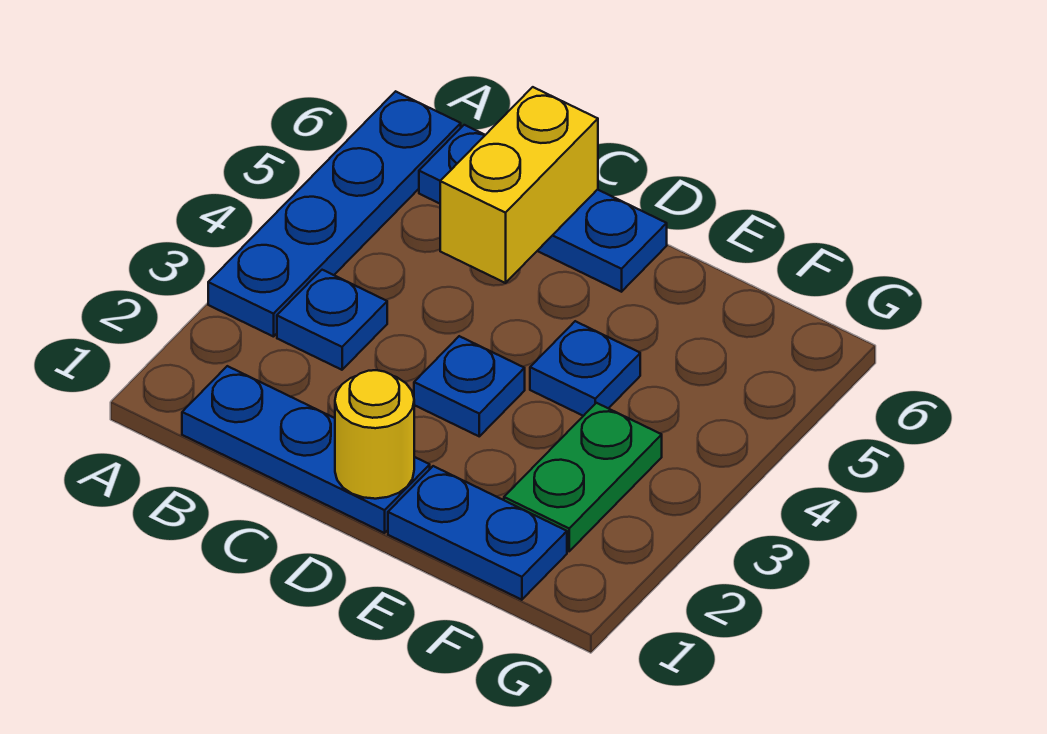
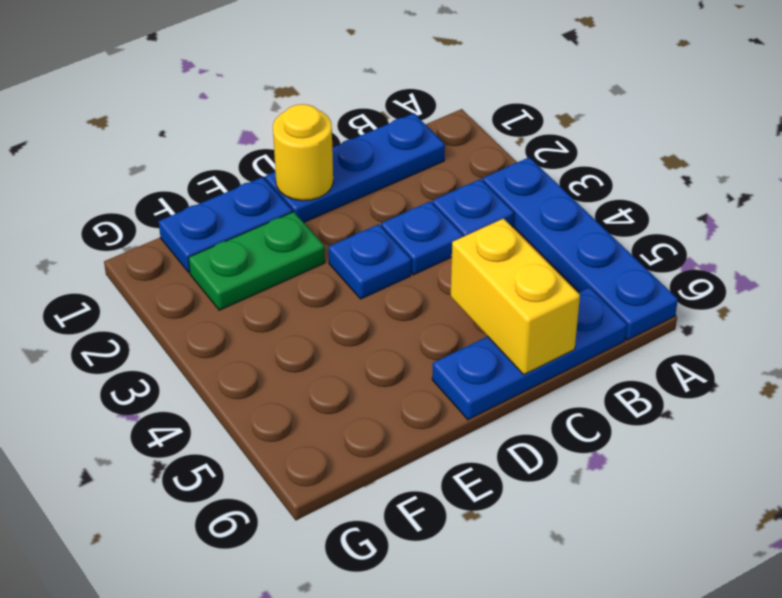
blue 1x1 plate [530,321,640,416] -> blue 1x1 plate moved to [381,202,463,275]
green 1x2 plate [504,403,662,551] -> green 1x2 plate turned to [188,212,325,310]

